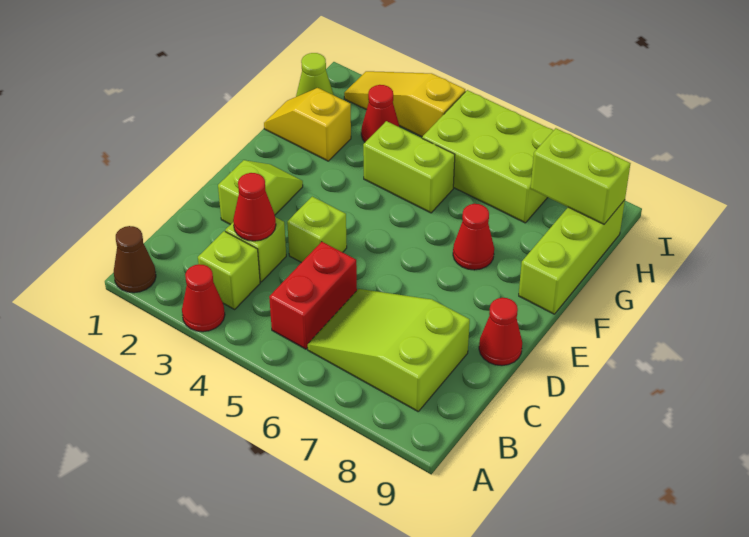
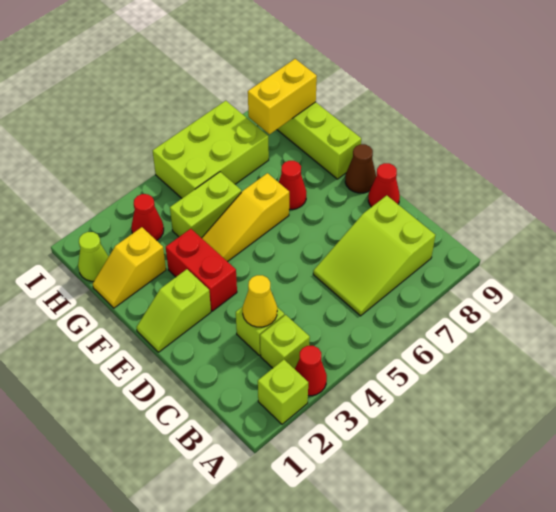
brown 1x1 cone [114,226,156,293] -> brown 1x1 cone moved to [345,144,376,193]
red 1x2 brick [269,242,357,349] -> red 1x2 brick moved to [166,229,237,311]
red 1x1 cone [233,173,276,241] -> yellow 1x1 cone [243,275,277,327]
lime 1x2 slope [218,160,303,225] -> lime 1x2 slope turned to [136,269,211,352]
lime 1x1 brick [287,196,347,263] -> lime 1x1 brick moved to [258,360,308,424]
lime 1x2 brick [531,128,630,224] -> yellow 1x2 brick [248,59,317,134]
yellow 1x3 slope [344,71,465,136] -> yellow 1x3 slope moved to [202,173,289,262]

